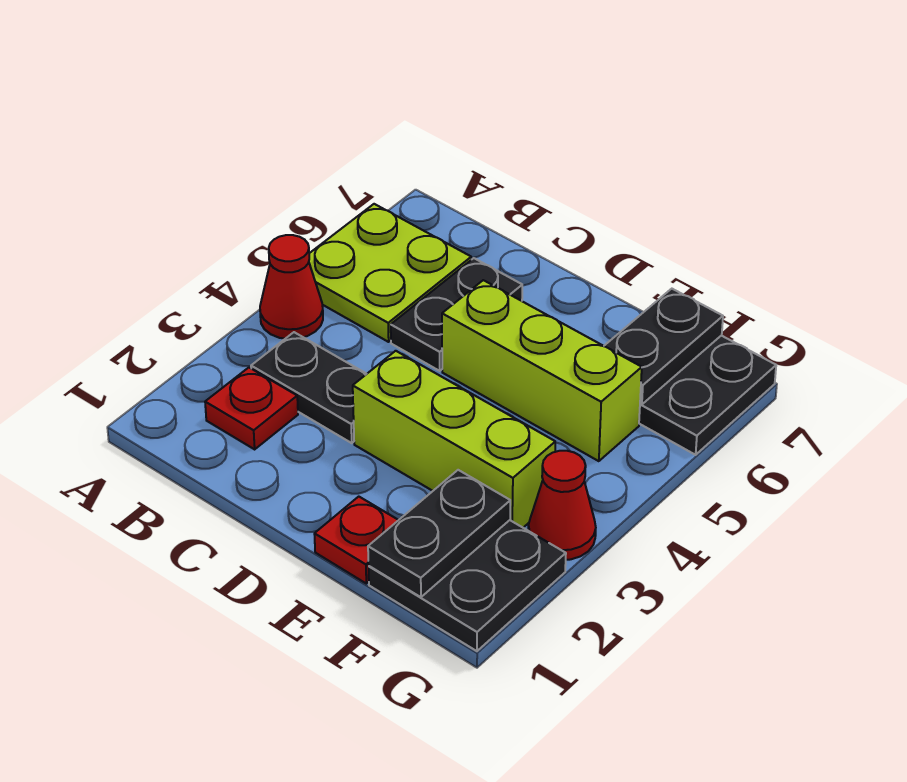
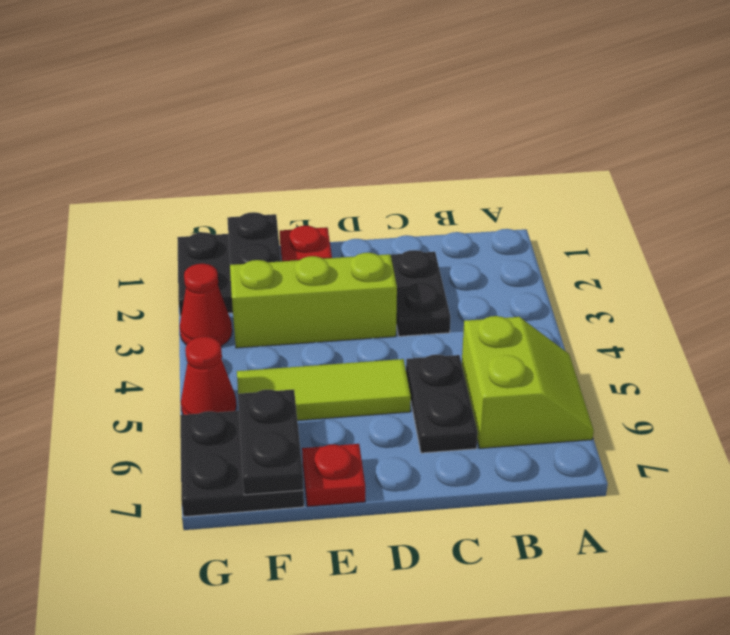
red 1x1 cone [260,235,323,339] -> red 1x1 cone moved to [181,336,236,415]
lime 2x2 plate [309,204,471,342] -> lime 2x2 slope [462,316,594,448]
red 1x1 plate [205,368,298,449] -> red 1x1 plate moved to [302,444,365,507]
black 1x2 plate [251,332,366,443] -> black 1x2 plate turned to [391,250,451,336]
lime 1x3 brick [442,280,642,461] -> lime 1x3 tile [237,359,411,421]

